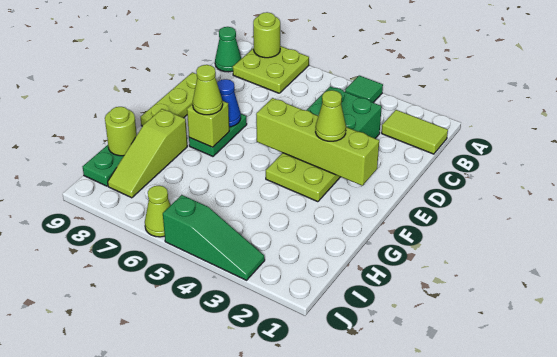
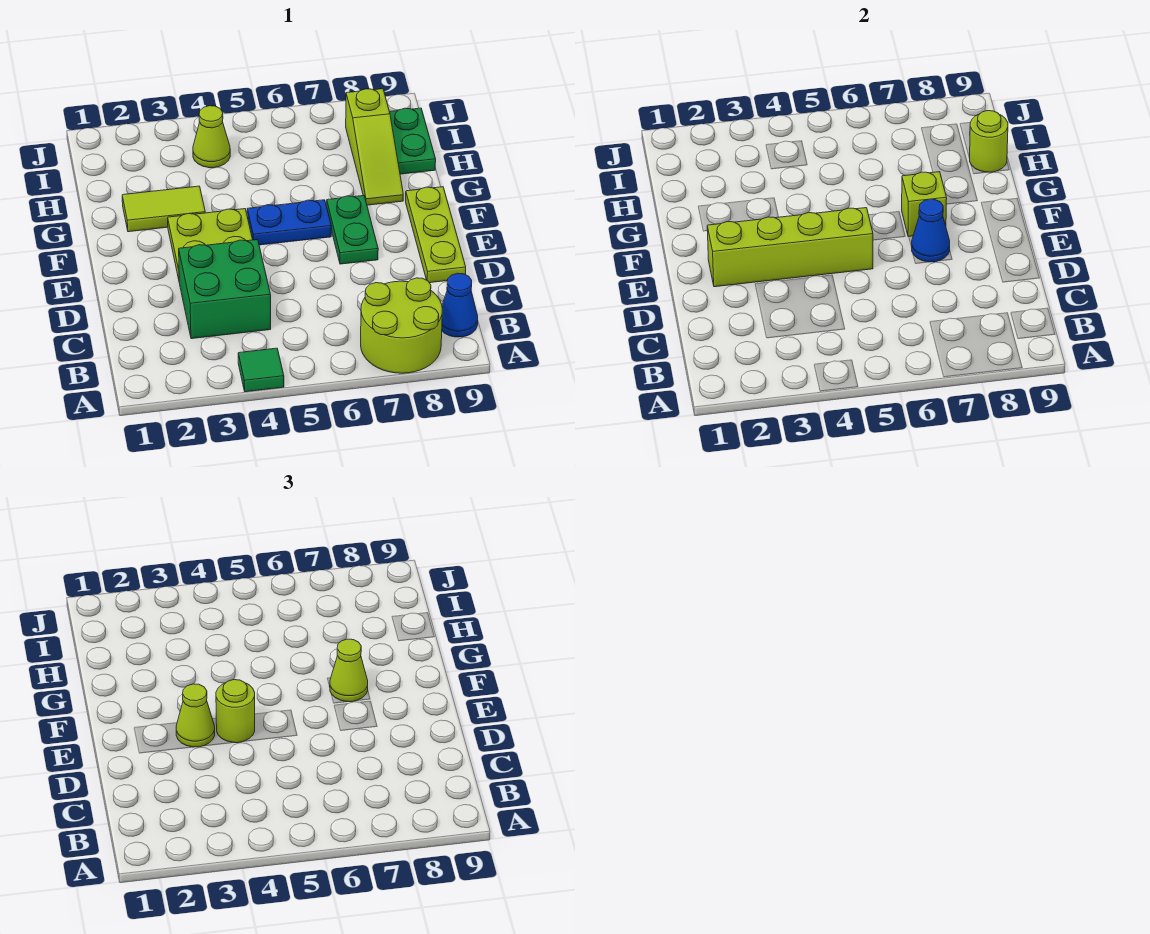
lime 2x2 plate [233,46,309,93] -> lime 2x2 round brick [361,278,442,373]
lime 1x1 round brick [253,12,280,58] -> lime 1x1 round brick moved to [216,680,255,743]
lime 1x2 tile [382,110,448,154] -> lime 1x2 tile moved to [122,186,205,232]
green 1x1 cone [215,27,241,72] -> blue 1x1 cone [442,273,478,337]
none -> blue 1x2 plate [247,200,331,245]
lime 1x3 slope [108,109,187,198] -> lime 1x3 slope turned to [346,89,403,205]
green 1x3 slope [163,195,265,280] -> none
lime 1x1 cone [145,186,171,237] -> lime 1x1 cone moved to [193,106,230,168]

